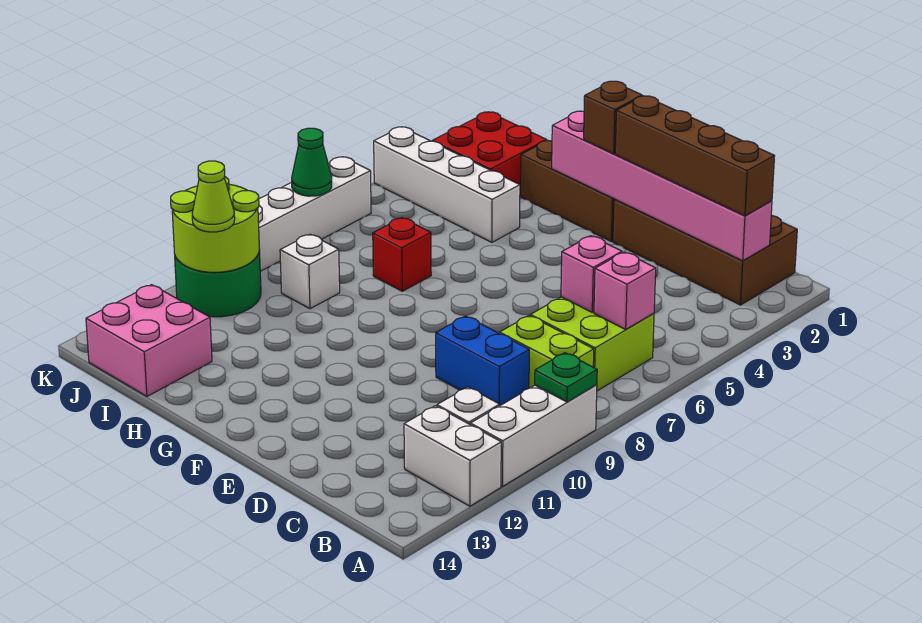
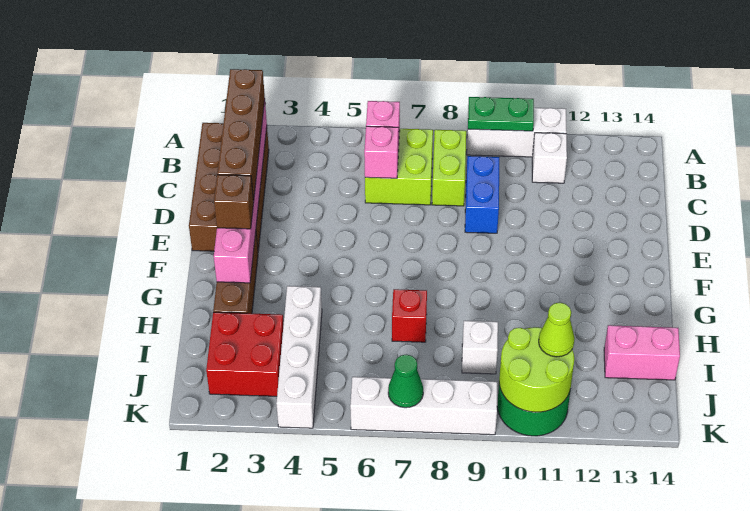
green 1x1 plate [535,353,597,402] -> green 1x2 plate [468,97,534,131]
white 1x2 brick [404,406,501,506] -> none
pink 2x2 brick [86,285,212,396] -> pink 1x2 brick [604,325,680,380]

